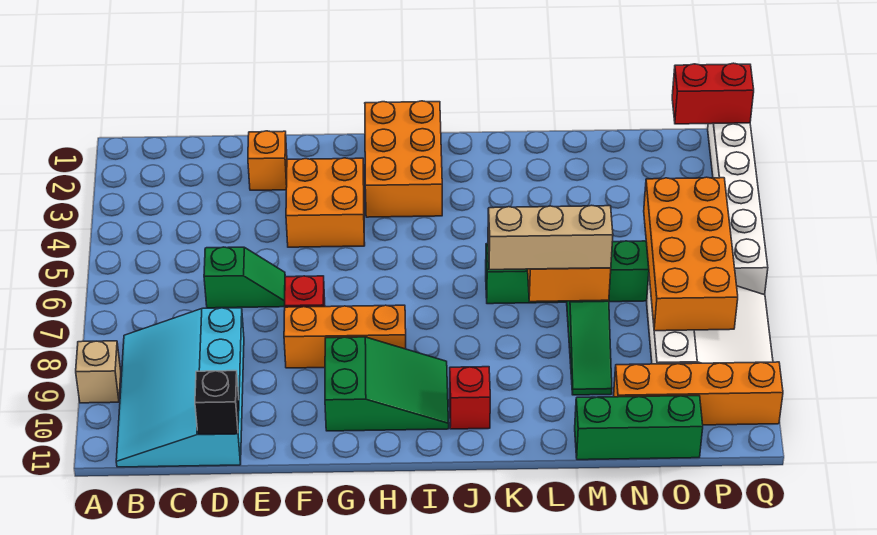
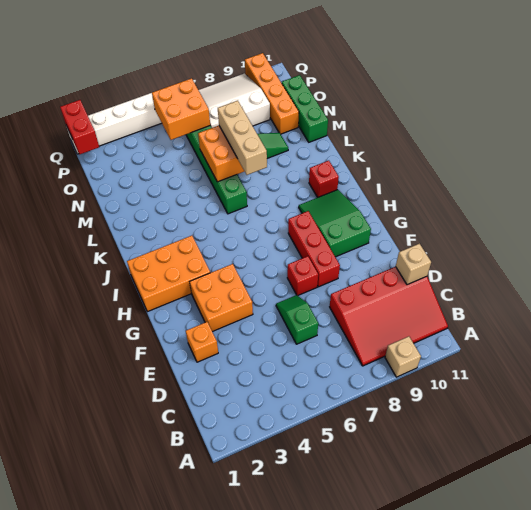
cyan 3x4 slope [116,308,244,467] -> red 3x4 slope [330,267,448,366]
black 1x1 brick [195,371,239,434] -> tan 1x1 brick [396,244,431,285]
orange 1x3 brick [284,305,406,368] -> red 1x3 brick [288,211,340,287]
orange 2x4 brick [644,177,738,331] -> orange 2x2 brick [152,78,210,140]

